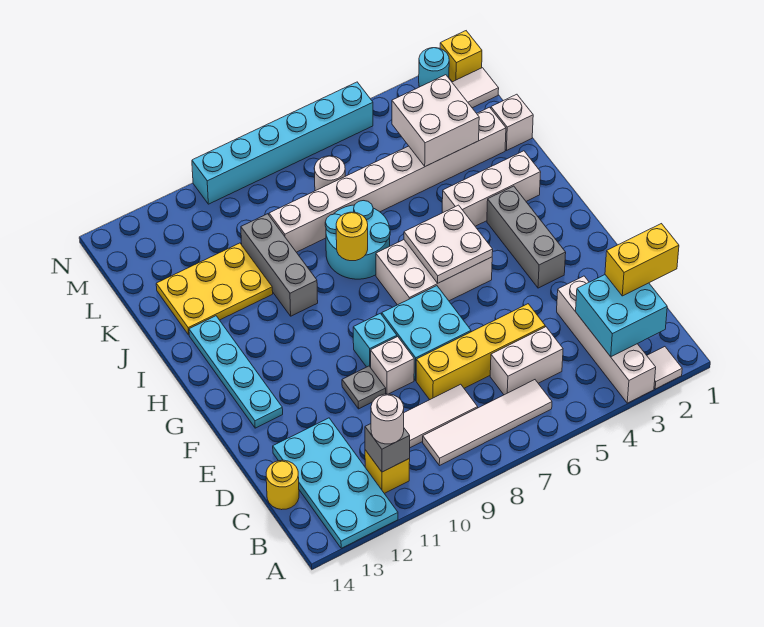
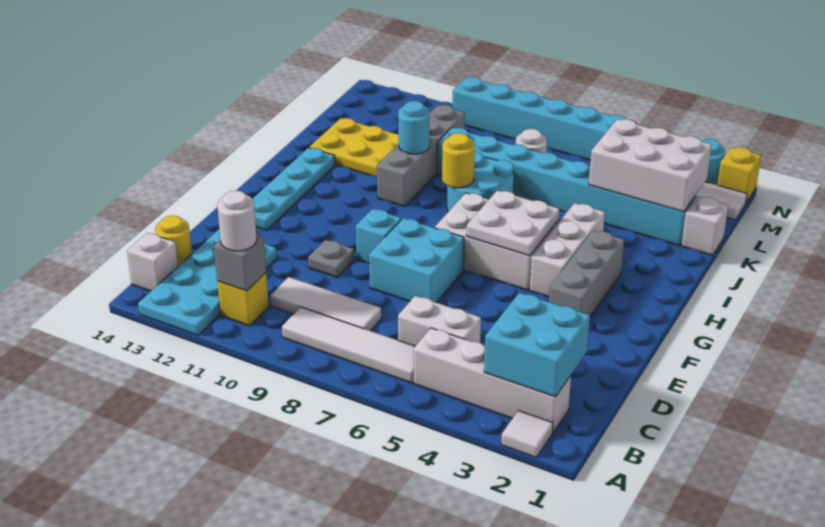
white 1x4 brick [557,276,656,403] -> white 1x4 brick turned to [414,328,571,433]
yellow 1x2 brick [605,224,679,296] -> none
yellow 1x4 brick [416,304,545,400] -> none
white 1x1 brick [371,337,414,394] -> white 1x1 brick moved to [127,233,178,291]
white 1x3 brick [442,151,541,226] -> white 1x3 brick turned to [530,203,605,297]
grey 1x3 brick [241,214,318,316] -> grey 1x4 brick [377,105,465,207]
none -> cyan 1x1 round brick [398,101,430,154]
white 1x8 brick [269,107,506,252] -> cyan 1x8 brick [437,128,695,246]
white 2x2 brick [392,75,479,166] -> white 2x3 brick [589,119,712,212]

